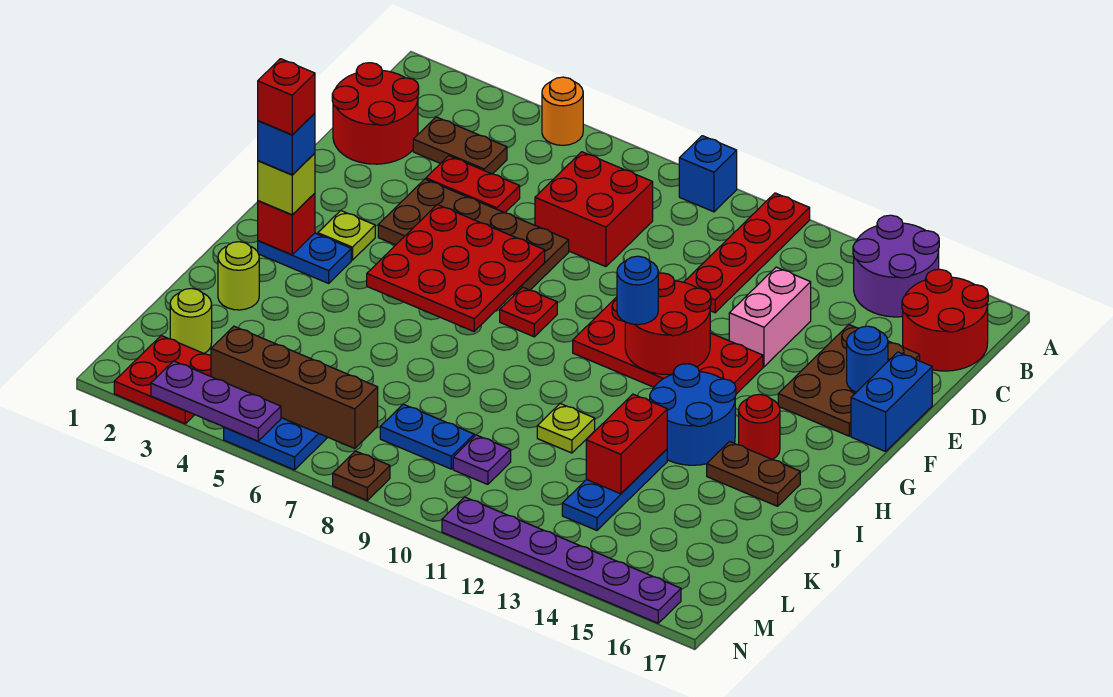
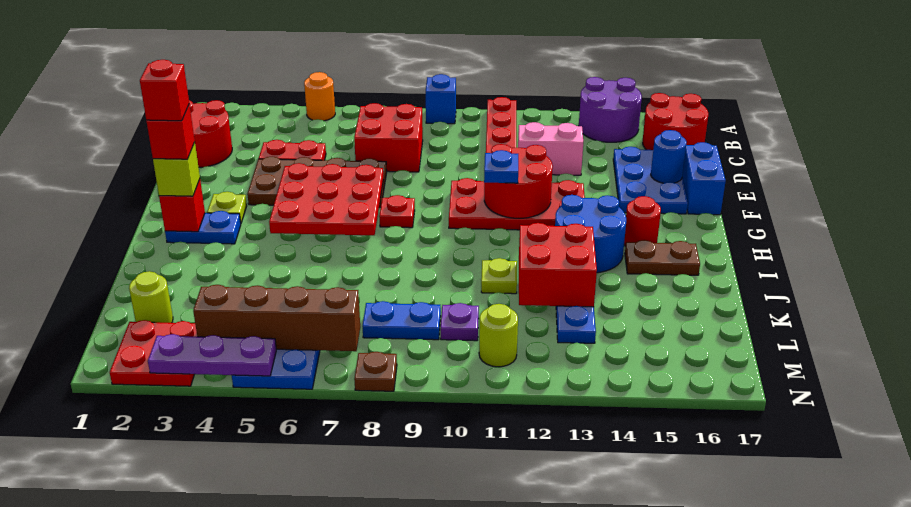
brown 1x2 plate [413,117,507,174] -> none
pink 1x2 brick [729,267,811,367] -> pink 1x2 brick turned to [518,122,583,175]
brown 2x3 plate [778,325,920,436] -> blue 2x3 plate [613,147,688,214]
blue 1x1 round brick [617,256,658,325] -> blue 1x1 plate [484,150,518,183]
blue 1x1 brick [258,113,315,175] -> red 1x1 brick [147,104,195,159]
lime 1x1 round brick [218,242,259,310] -> lime 1x1 round brick moved to [479,304,518,367]
red 1x2 brick [586,394,667,494] -> red 2x2 brick [519,223,597,307]
purple 1x6 plate [442,497,681,623] -> none

